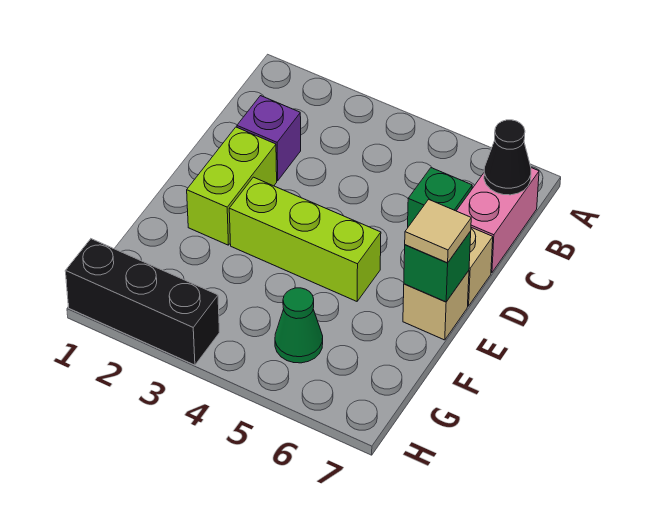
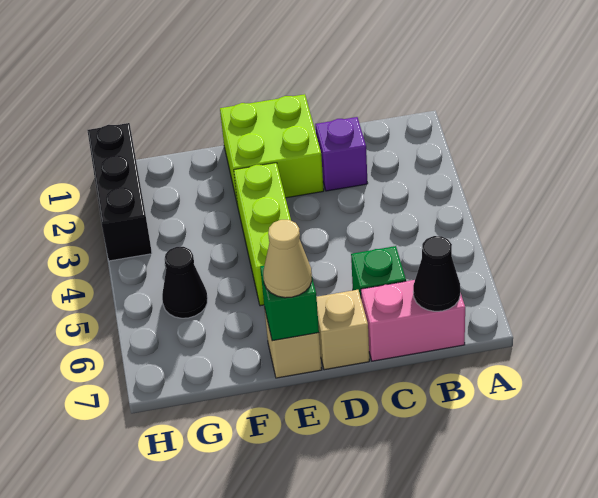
lime 1x2 brick [187,127,277,245] -> lime 2x2 brick [220,94,324,206]
tan 1x1 tile [405,199,471,263] -> tan 1x1 cone [263,220,312,298]
green 1x1 cone [275,288,323,363] -> black 1x1 cone [162,247,208,318]

